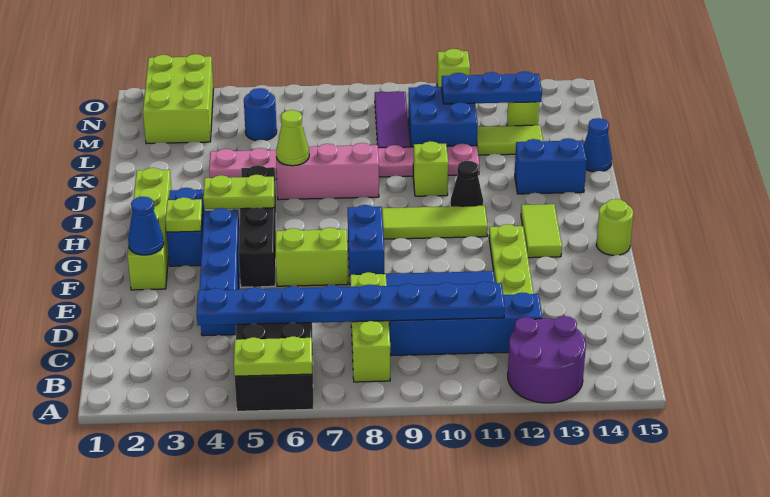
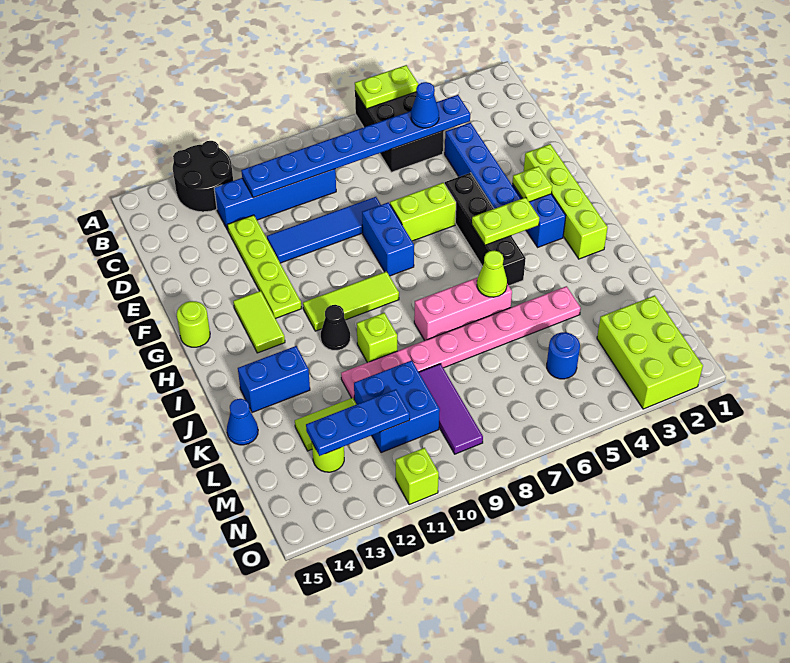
purple 2x2 round brick [508,316,586,403] -> black 2x2 round brick [173,141,233,212]
lime 1x3 brick [350,272,390,382] -> none
blue 1x1 cone [128,197,164,255] -> blue 1x1 cone moved to [411,82,439,128]

